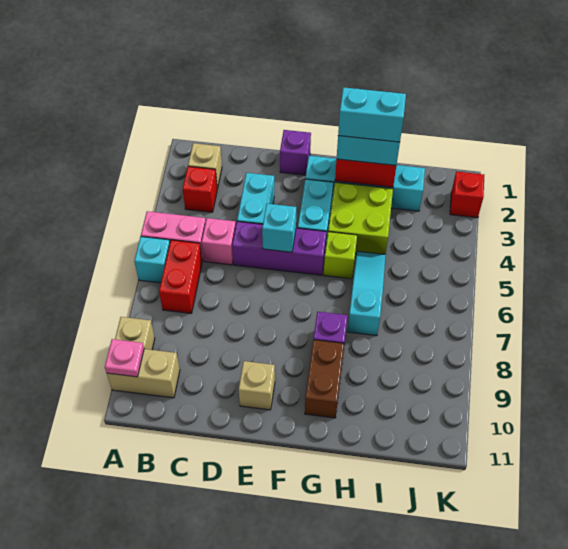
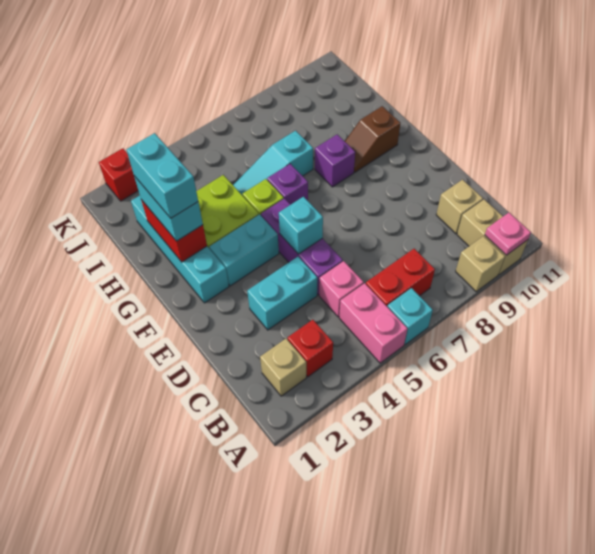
purple 1x1 brick [280,130,311,175] -> purple 1x1 brick moved to [267,164,308,205]
tan 1x1 brick [239,361,275,410] -> tan 1x1 brick moved to [436,180,483,234]
brown 1x2 brick [305,340,344,418] -> brown 1x2 slope [345,106,400,172]

